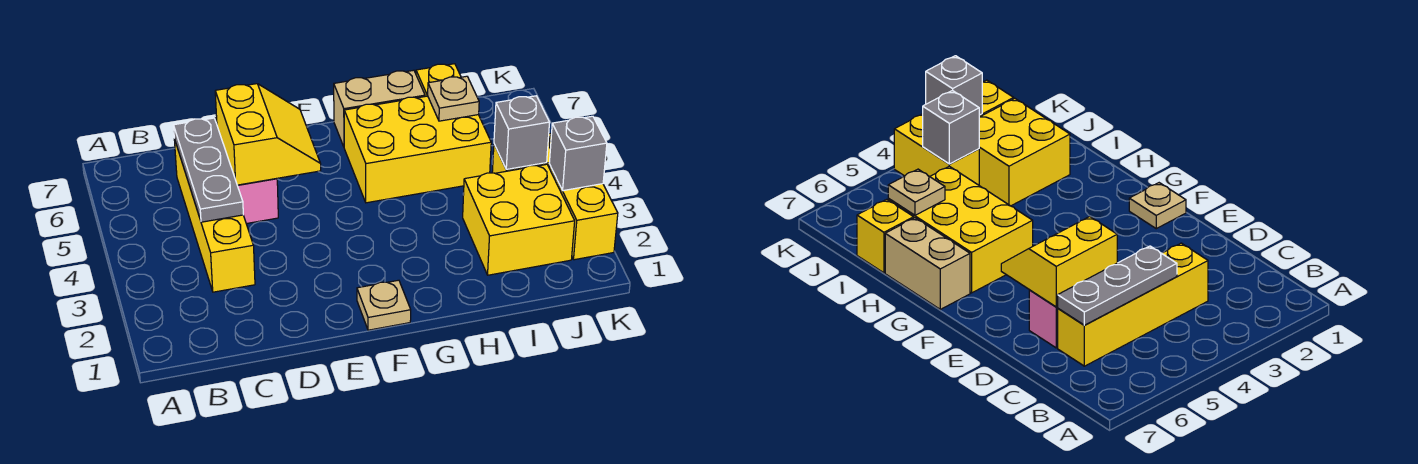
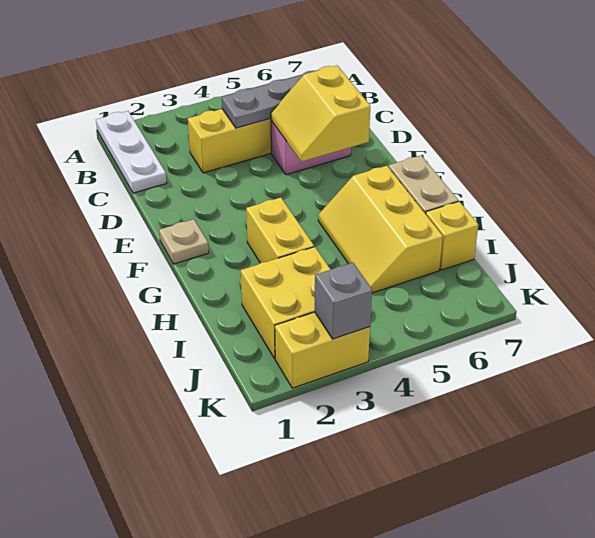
none -> white 1x3 plate [96,111,167,193]
yellow 2x2 slope [215,84,321,185] -> yellow 2x2 slope turned to [271,66,370,162]
yellow 2x3 brick [344,96,491,203] -> yellow 2x3 slope [318,166,443,293]
tan 1x1 plate [428,76,479,121] -> none
yellow 1x2 brick [894,114,979,185] -> yellow 1x2 brick moved to [246,198,314,263]
grey 1x1 brick [494,96,550,169] -> none

